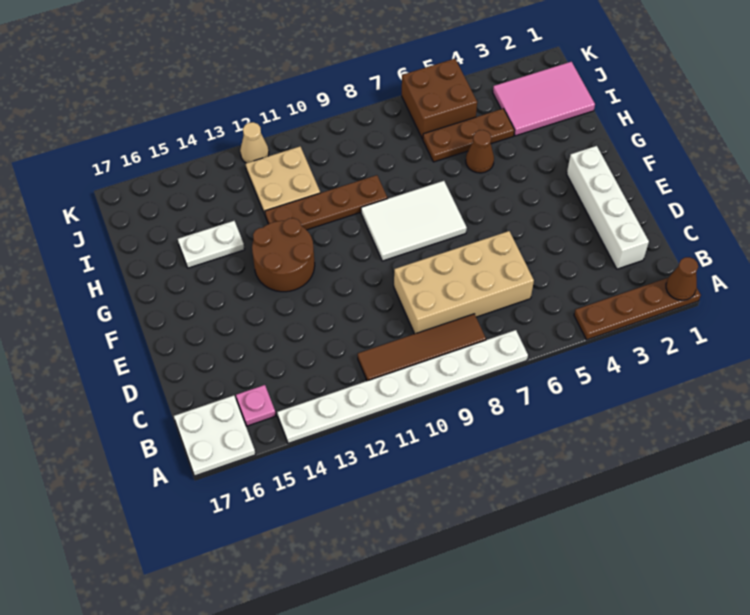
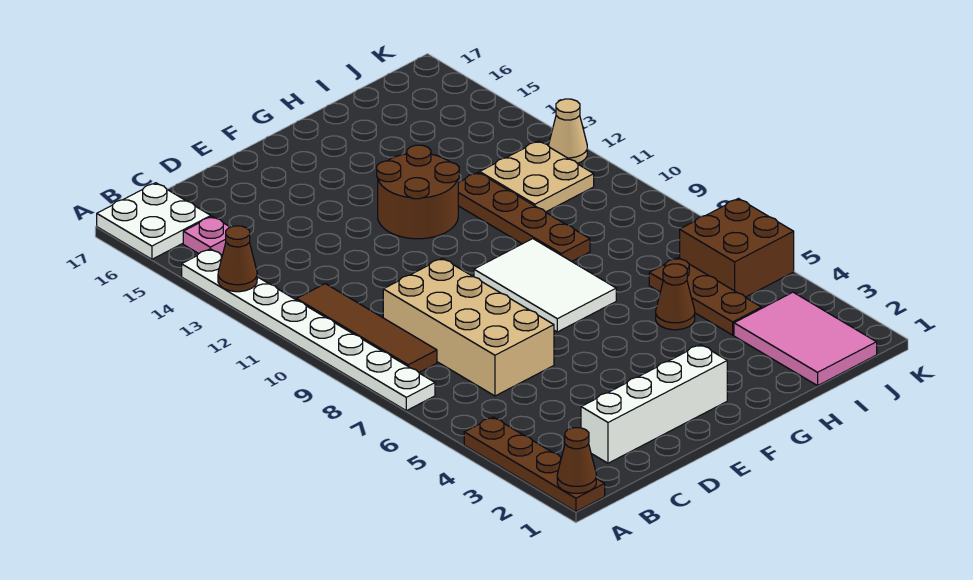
none -> brown 1x1 cone [218,226,257,292]
white 1x2 plate [178,221,245,268] -> none

